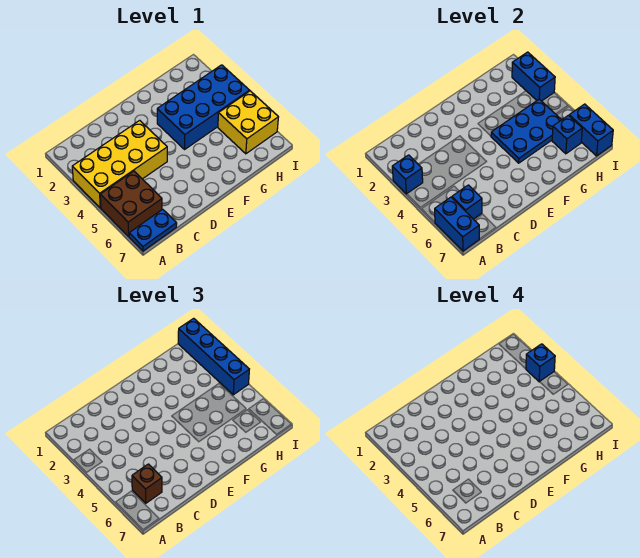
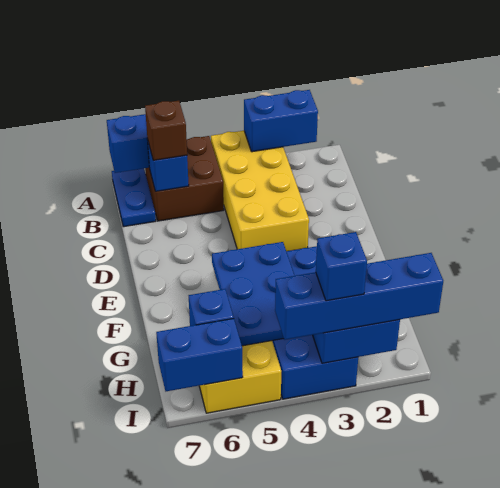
blue 1x1 brick [392,155,423,194] -> blue 1x2 brick [244,90,318,152]

